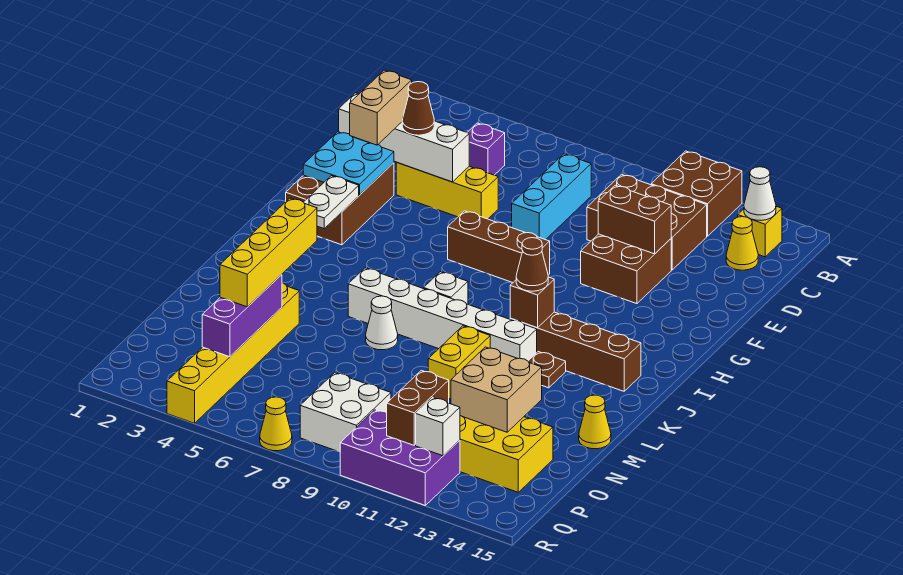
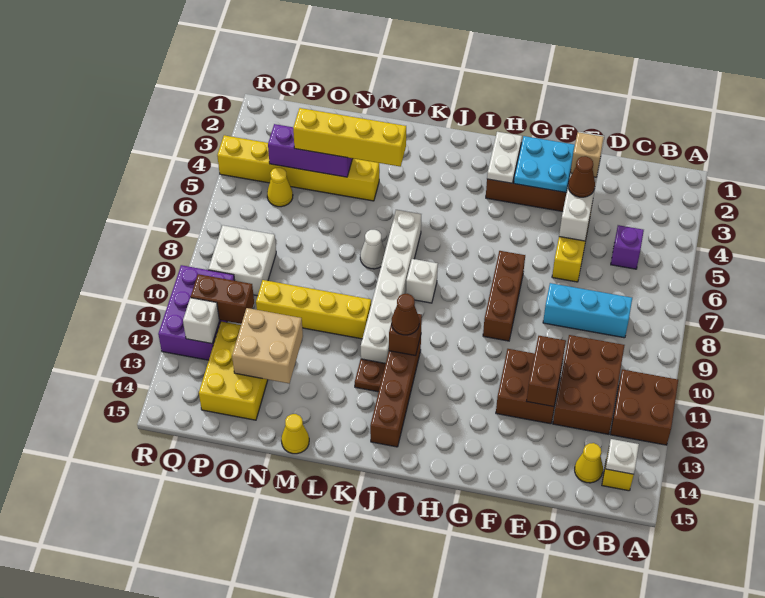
white 1x1 cone [744,167,776,220] -> white 1x1 plate [605,439,639,474]
tan 1x2 brick [350,70,412,145] -> tan 1x1 brick [570,132,604,177]
white 1x2 plate [304,176,359,229] -> white 1x2 plate turned to [487,132,522,183]
yellow 1x2 brick [428,326,490,399] -> yellow 1x4 brick [256,280,371,339]
yellow 1x1 cone [260,397,292,451] -> yellow 1x1 cone moved to [267,168,293,207]

